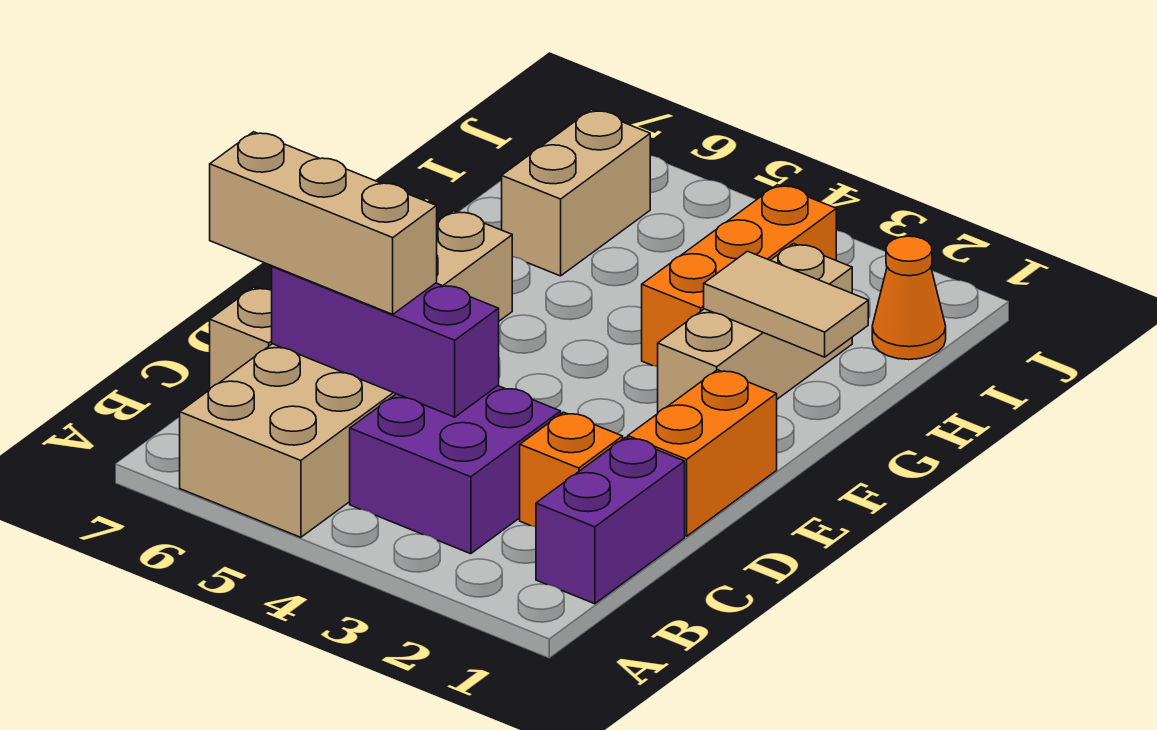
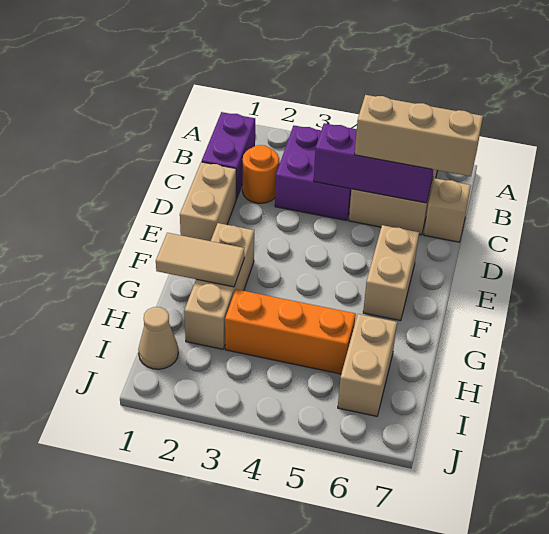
orange 1x1 brick [520,412,623,527] -> orange 1x1 round brick [242,145,279,203]
orange 1x2 brick [628,370,777,536] -> tan 1x2 brick [180,162,236,241]
orange 1x3 brick [642,185,836,367] -> orange 1x3 brick turned to [225,289,356,374]
orange 1x1 cone [872,236,946,360] -> tan 1x1 cone [138,307,178,369]

